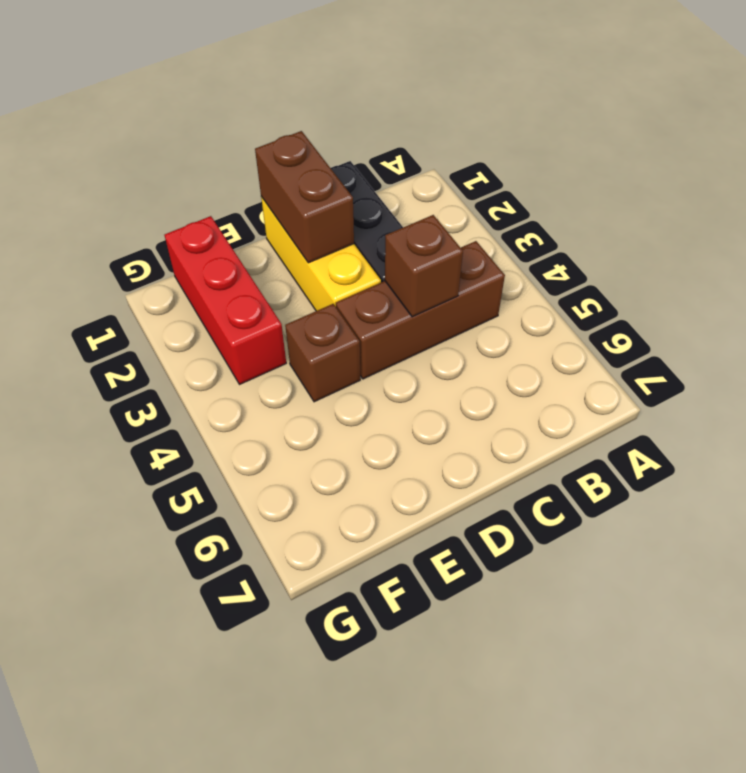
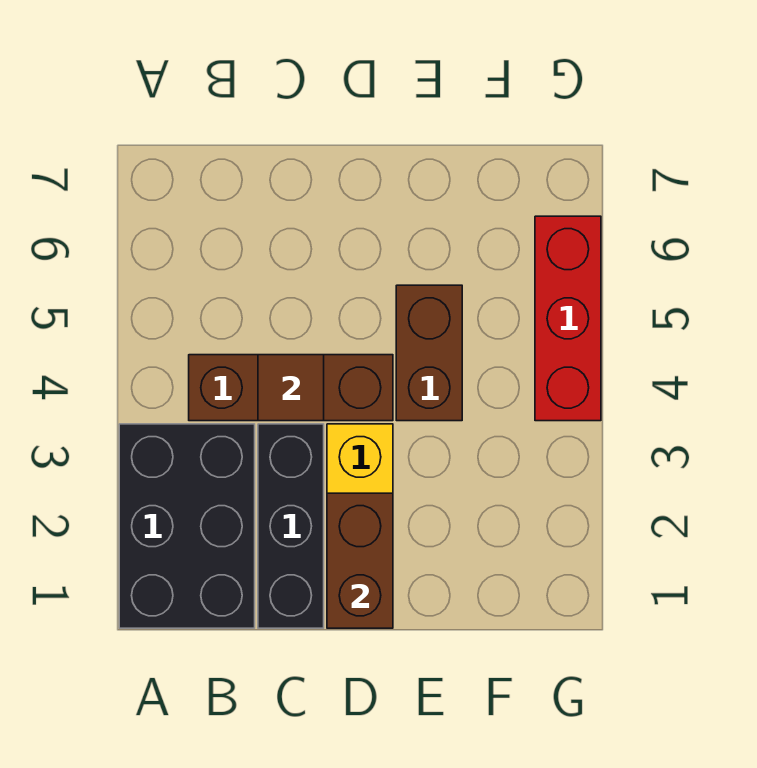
none -> black 2x3 brick [119,424,255,628]
brown 1x1 brick [385,215,463,317] -> brown 1x1 tile [258,355,324,421]
brown 1x1 brick [285,304,360,402] -> brown 1x2 brick [396,285,462,421]
red 1x3 brick [165,216,286,384] -> red 1x3 brick moved to [535,216,601,421]

